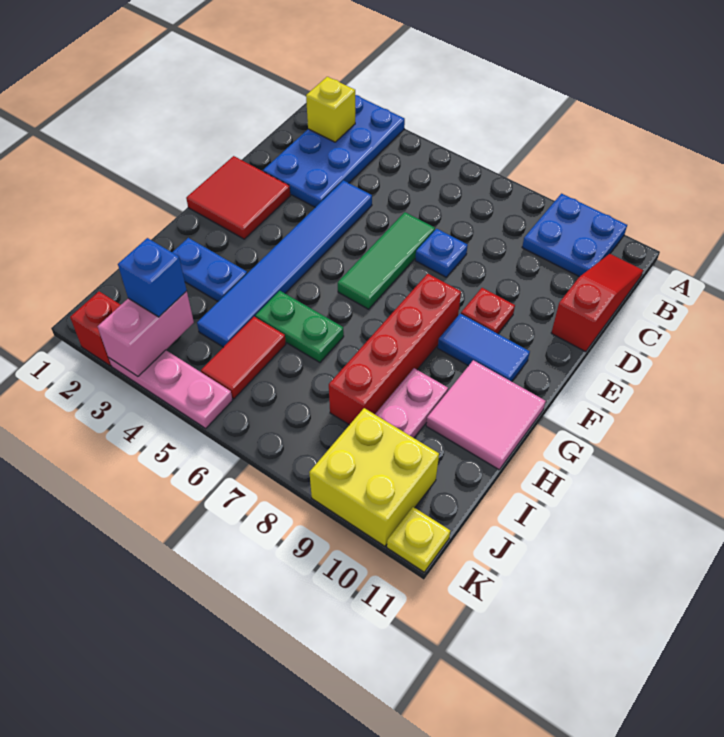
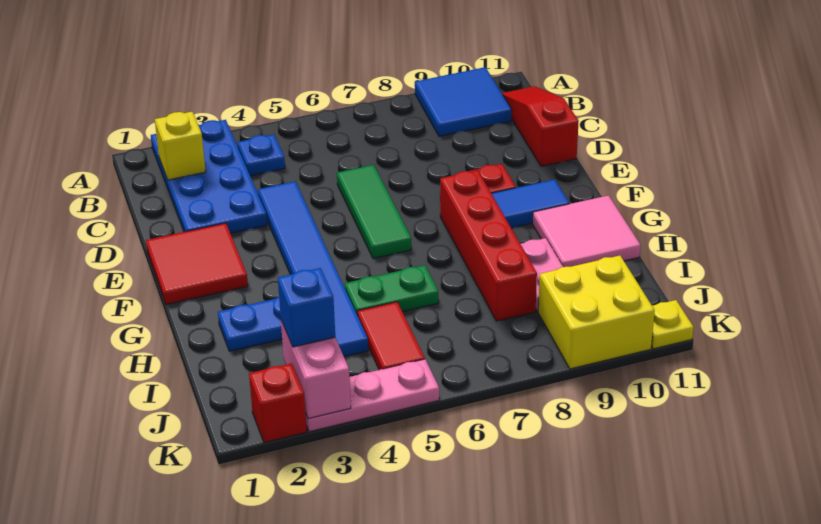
blue 2x2 plate [522,194,627,277] -> blue 2x2 tile [415,67,512,136]
blue 1x1 plate [415,229,468,277] -> blue 1x1 plate moved to [238,135,285,176]

